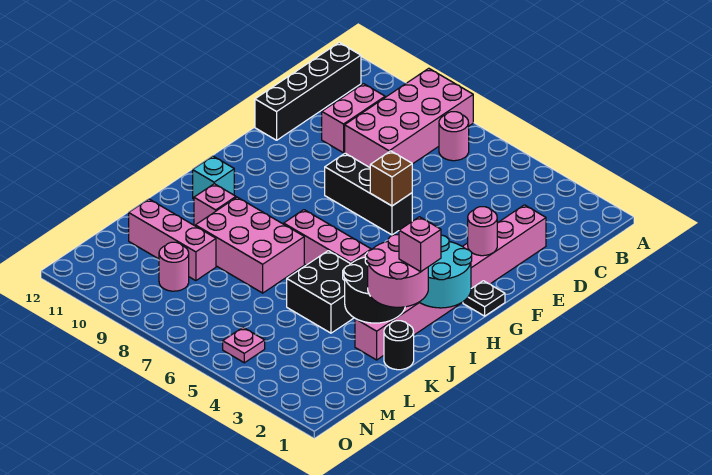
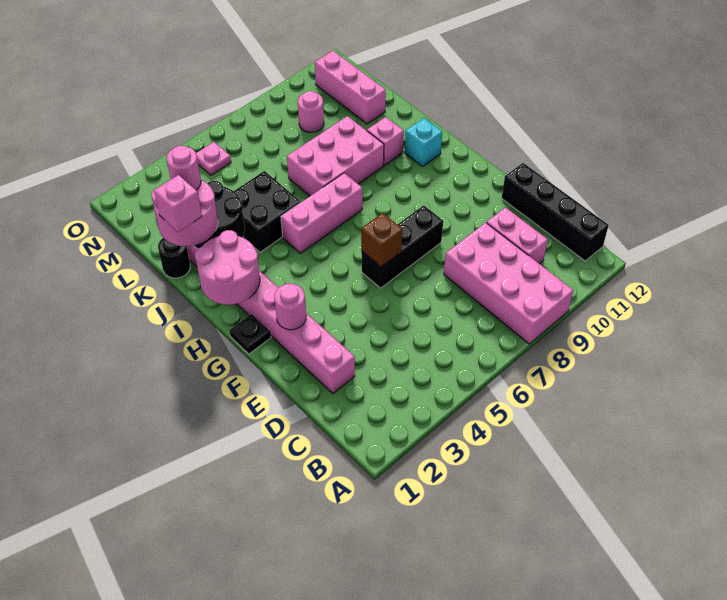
pink 1x1 round brick [439,112,469,161] -> pink 1x1 round brick moved to [166,146,201,190]
cyan 2x2 round brick [419,235,472,308] -> pink 2x2 round brick [195,230,260,305]
pink 1x3 brick [129,199,216,281] -> pink 1x3 brick turned to [315,51,386,124]

